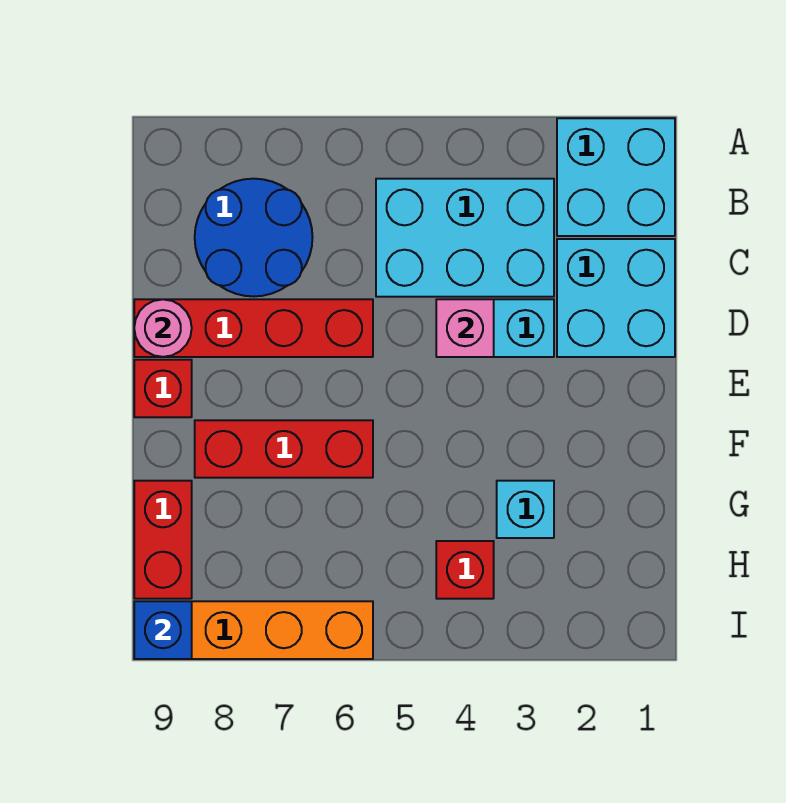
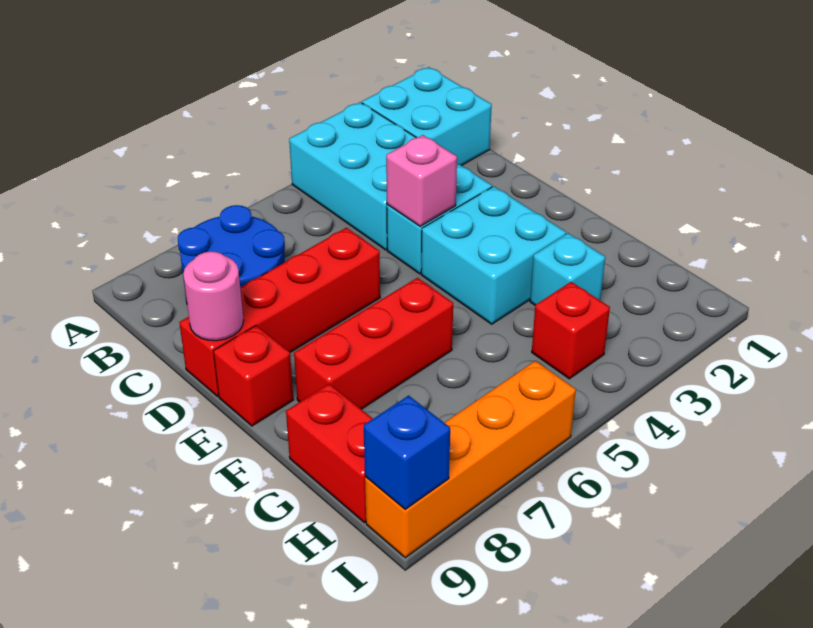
cyan 2x3 brick [376,179,554,297] -> cyan 2x3 brick turned to [289,102,416,250]
cyan 2x2 brick [557,239,675,357] -> cyan 2x2 brick moved to [421,186,566,324]

